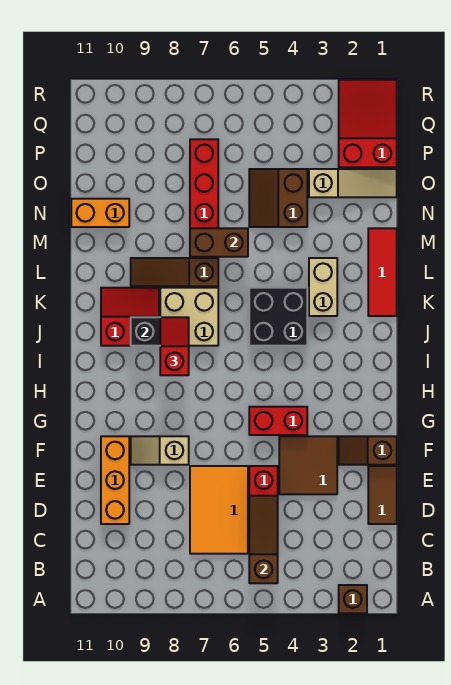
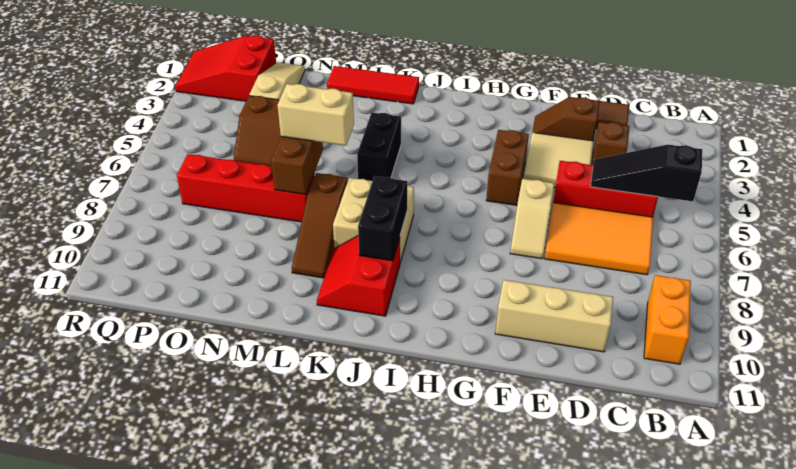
brown 1x1 brick [339,585,367,613] -> brown 1x1 brick moved to [592,122,629,165]
brown 1x3 slope [249,496,278,583] -> black 1x3 slope [591,145,702,201]
orange 1x3 brick [101,436,129,524] -> tan 1x3 brick [495,280,613,352]
brown 2x2 tile [279,436,337,494] -> tan 2x2 tile [524,132,594,188]
brown 1x2 slope [339,436,397,465] -> brown 1x2 slope turned to [532,97,599,141]
tan 1x2 slope [131,436,189,465] -> tan 1x2 slope moved to [510,179,554,259]
red 1x2 brick [249,407,307,435] -> brown 1x2 brick [486,130,529,205]
red 1x2 slope [160,317,189,375] -> none
black 2x2 brick [249,288,307,346] -> black 1x2 brick [357,113,401,181]
tan 1x2 brick [309,258,337,316] -> tan 1x2 brick moved to [277,84,354,146]
orange 1x2 brick [71,199,129,227] -> orange 1x2 brick moved to [644,275,691,364]

